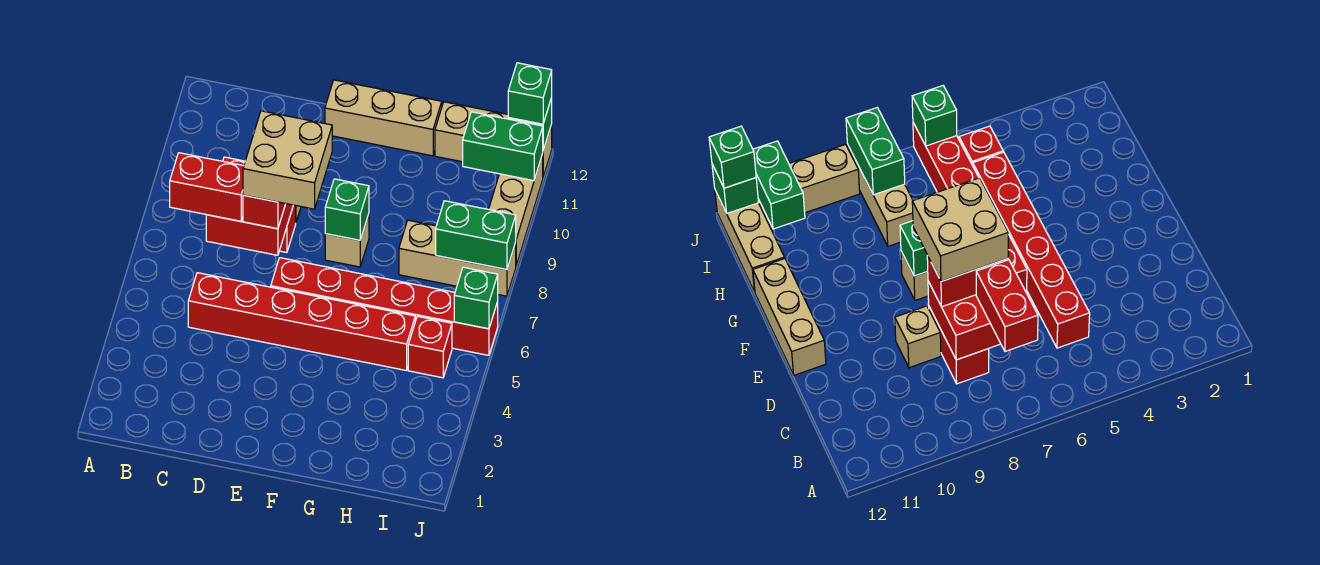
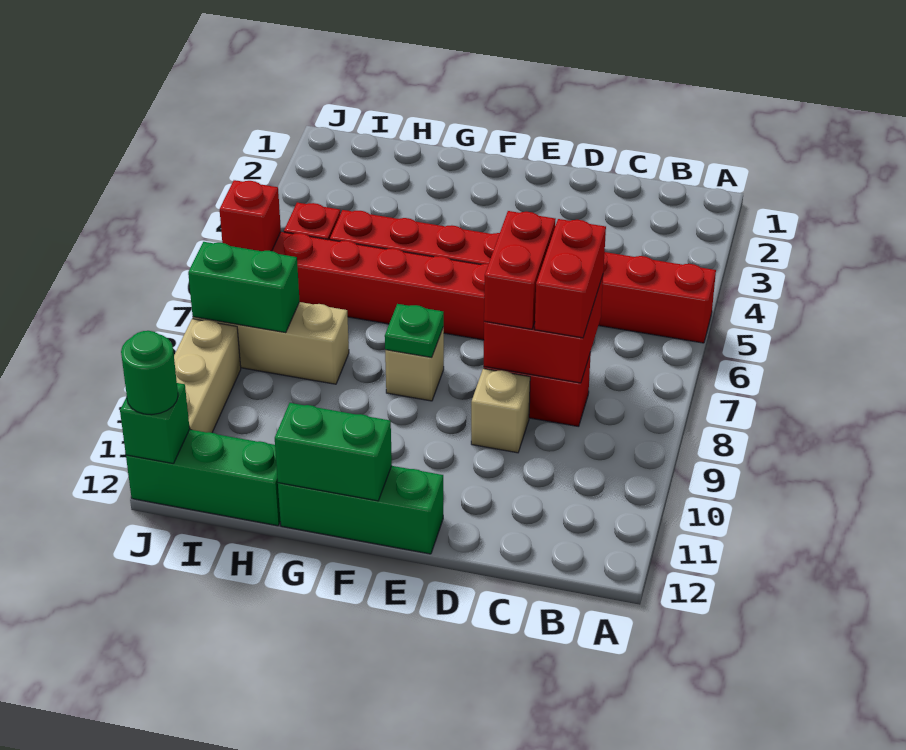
red 1x2 brick [170,153,244,221] -> red 1x2 brick turned to [535,219,606,338]
red 1x6 brick [188,273,415,370] -> red 1x8 brick [330,210,716,343]
tan 2x2 brick [243,111,332,209] -> none
tan 1x3 brick [325,80,442,156] -> green 1x3 brick [278,466,443,554]
green 1x1 brick [325,179,369,240] -> green 1x1 plate [385,304,444,357]
tan 1x3 brick [435,102,552,177] -> green 1x3 brick [126,429,280,526]
green 1x2 brick [463,112,543,181] -> green 1x2 brick moved to [275,403,392,501]
green 1x1 brick [454,267,498,329] -> red 1x1 brick [220,180,281,251]
green 1x1 brick [508,63,552,124] -> green 1x1 round brick [121,331,178,415]

